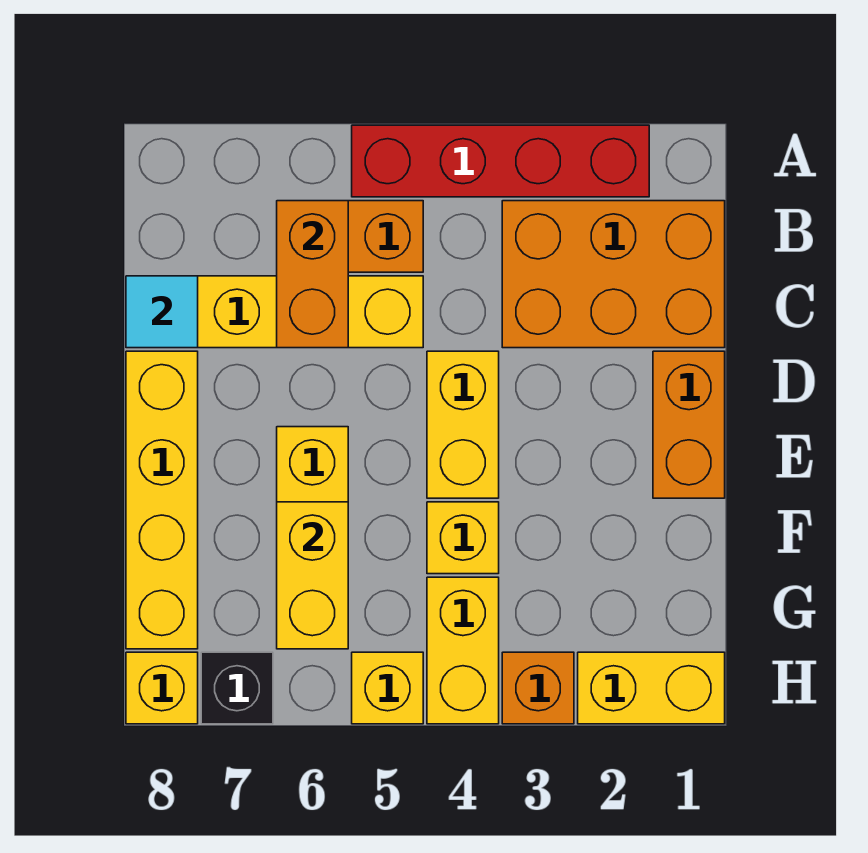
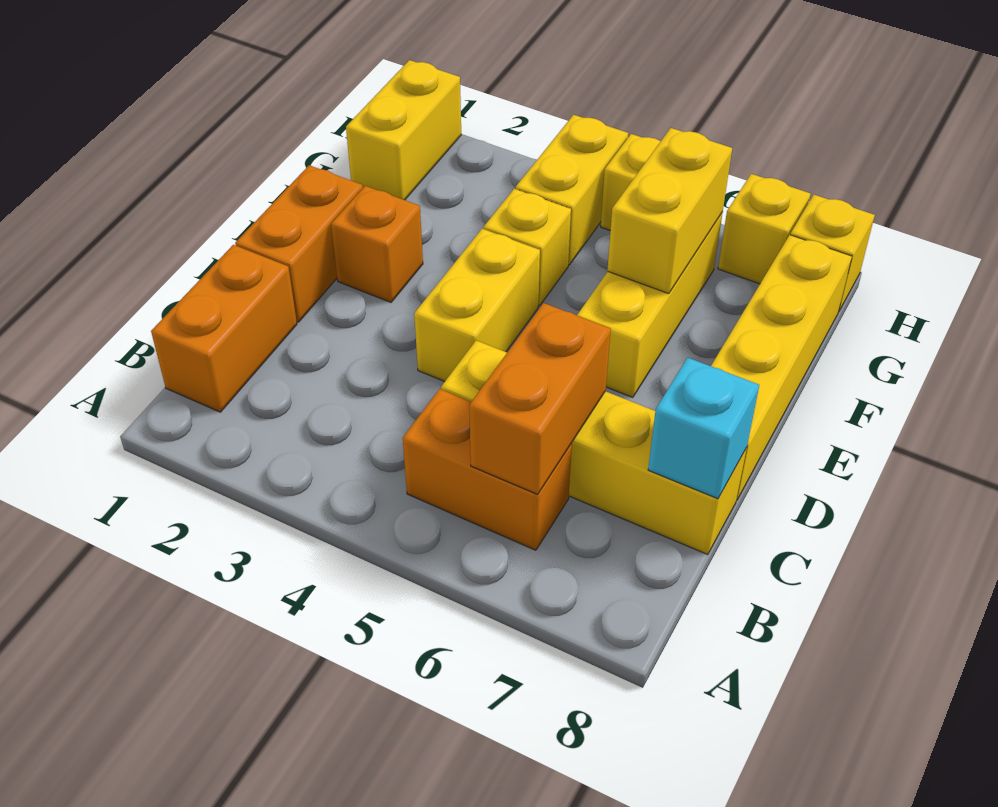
red 1x4 brick [352,125,649,197] -> none
orange 2x3 brick [502,201,725,348] -> orange 1x2 brick [151,245,297,412]
cyan 1x1 tile [126,276,198,348] -> cyan 1x1 brick [648,358,759,499]
yellow 1x2 brick [578,652,725,724] -> yellow 1x2 brick turned to [346,60,461,200]
orange 1x1 brick [502,652,574,724] -> orange 1x1 brick moved to [331,186,423,302]
black 1x1 brick [201,652,273,724] -> yellow 1x1 brick [718,174,810,284]

